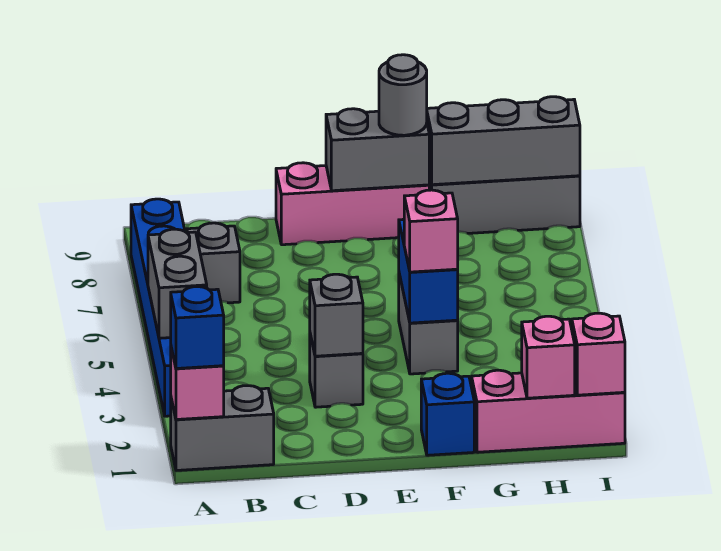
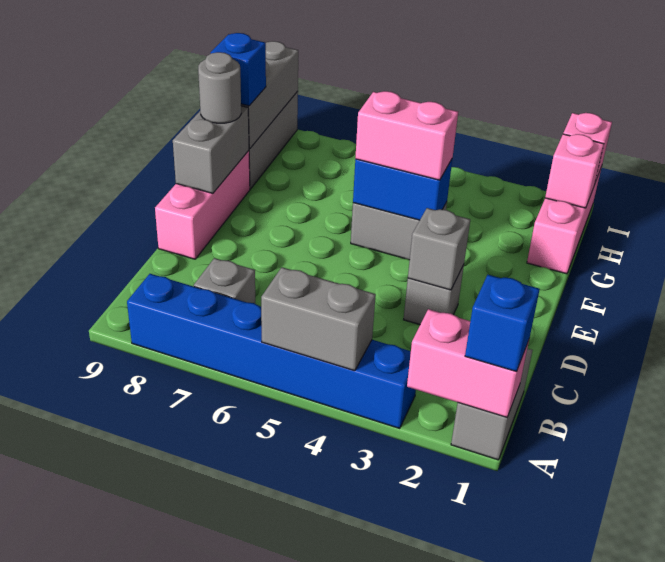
pink 1x1 brick [171,348,224,419] -> pink 1x2 brick [407,309,529,417]
blue 1x1 brick [421,373,474,455] -> blue 1x1 brick moved to [211,33,266,106]
pink 1x1 brick [404,190,458,272] -> pink 1x2 brick [355,91,458,180]

